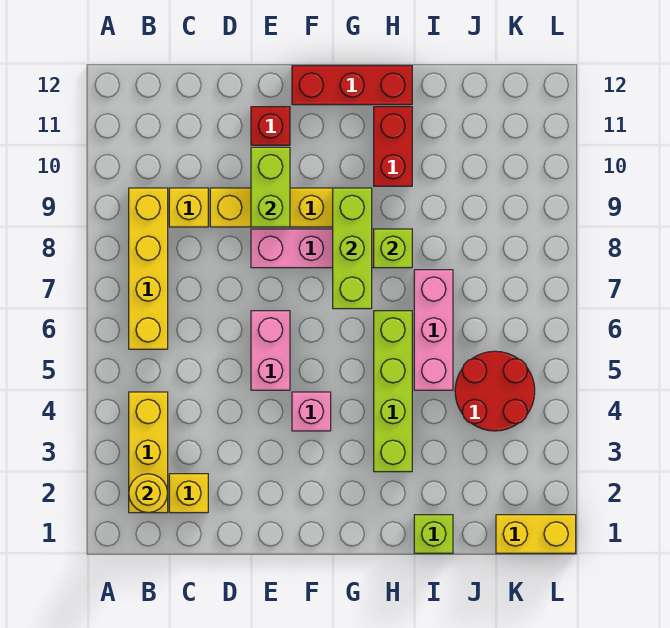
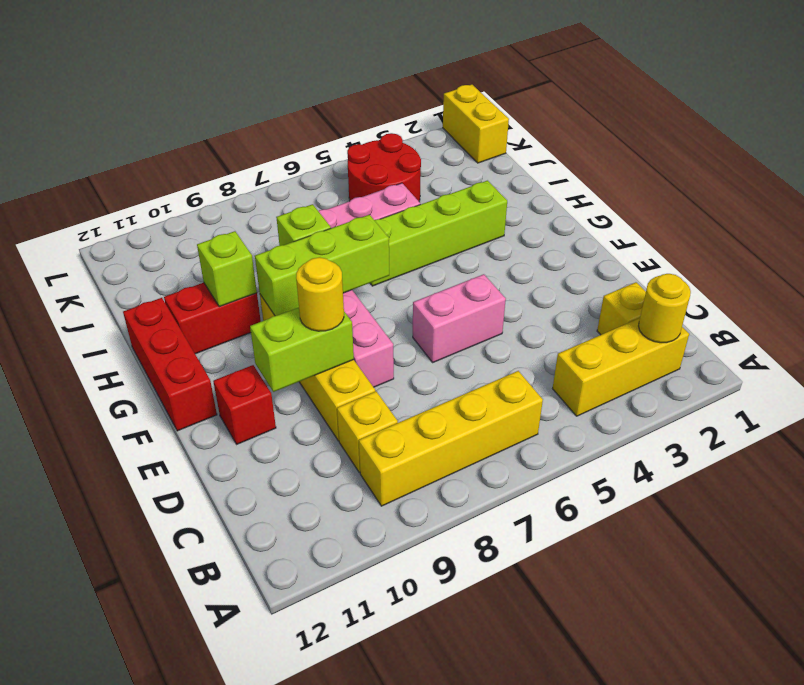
none -> yellow 1x1 round brick [296,257,344,331]
pink 1x1 brick [292,392,331,431] -> none
lime 1x1 brick [414,515,453,553] -> lime 1x1 brick moved to [197,231,257,307]

